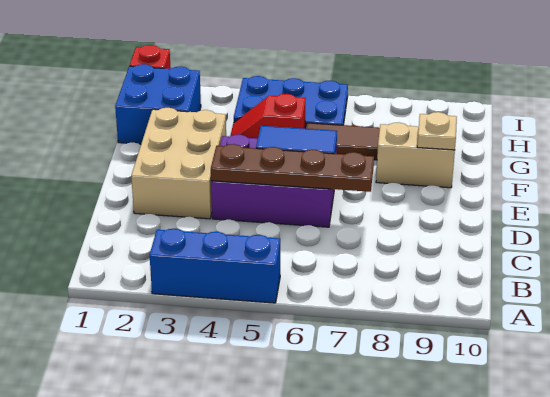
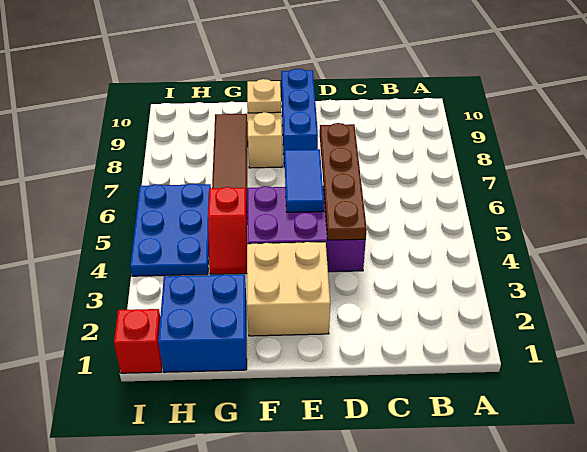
blue 1x3 brick [150,229,280,303] -> blue 1x3 brick moved to [281,69,318,167]
tan 2x3 brick [131,108,226,219] -> tan 2x2 brick [247,242,330,336]
purple 2x3 brick [211,134,337,227] -> purple 2x3 brick turned to [247,186,366,272]

